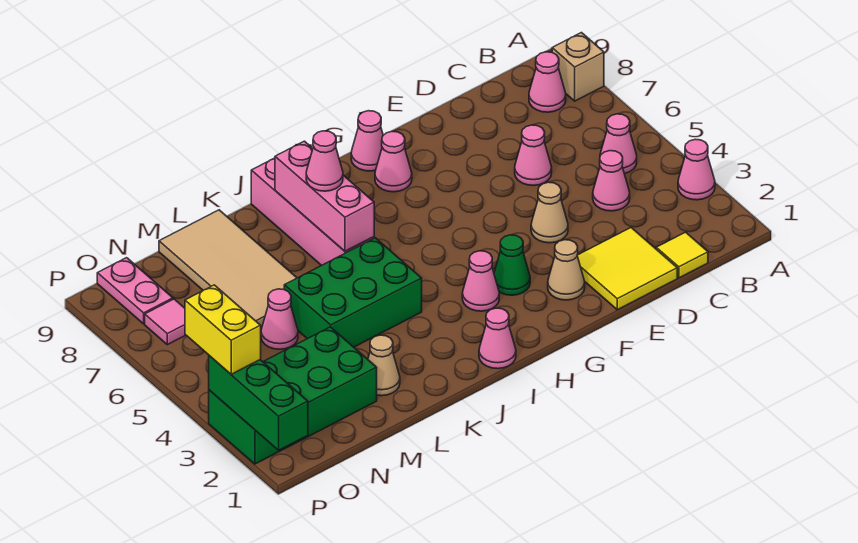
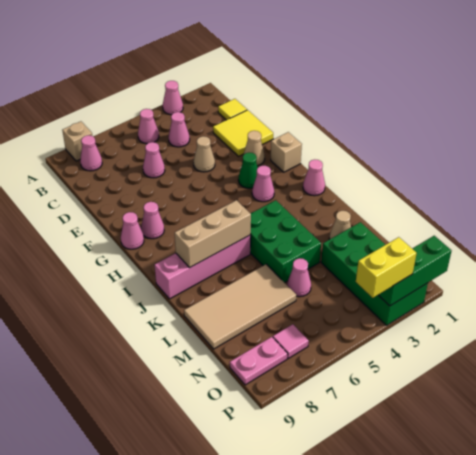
none -> tan 1x1 brick [271,132,302,172]
pink 1x3 brick [275,141,374,251] -> tan 1x3 brick [175,200,251,268]
pink 1x1 cone [306,131,343,191] -> none

